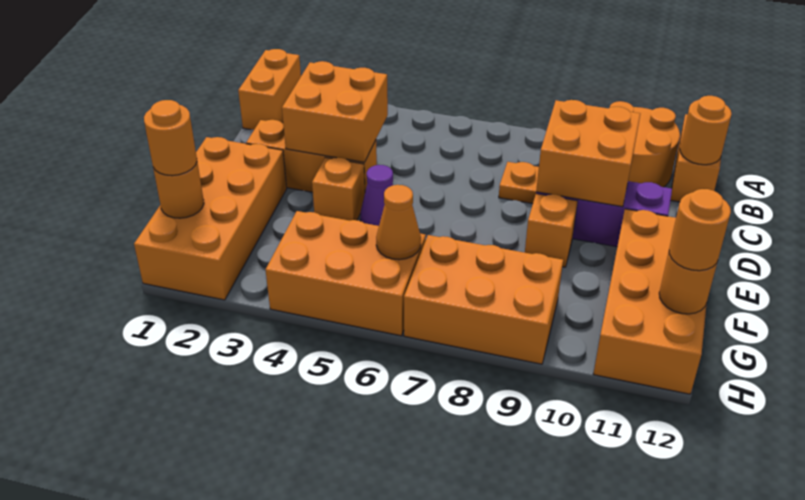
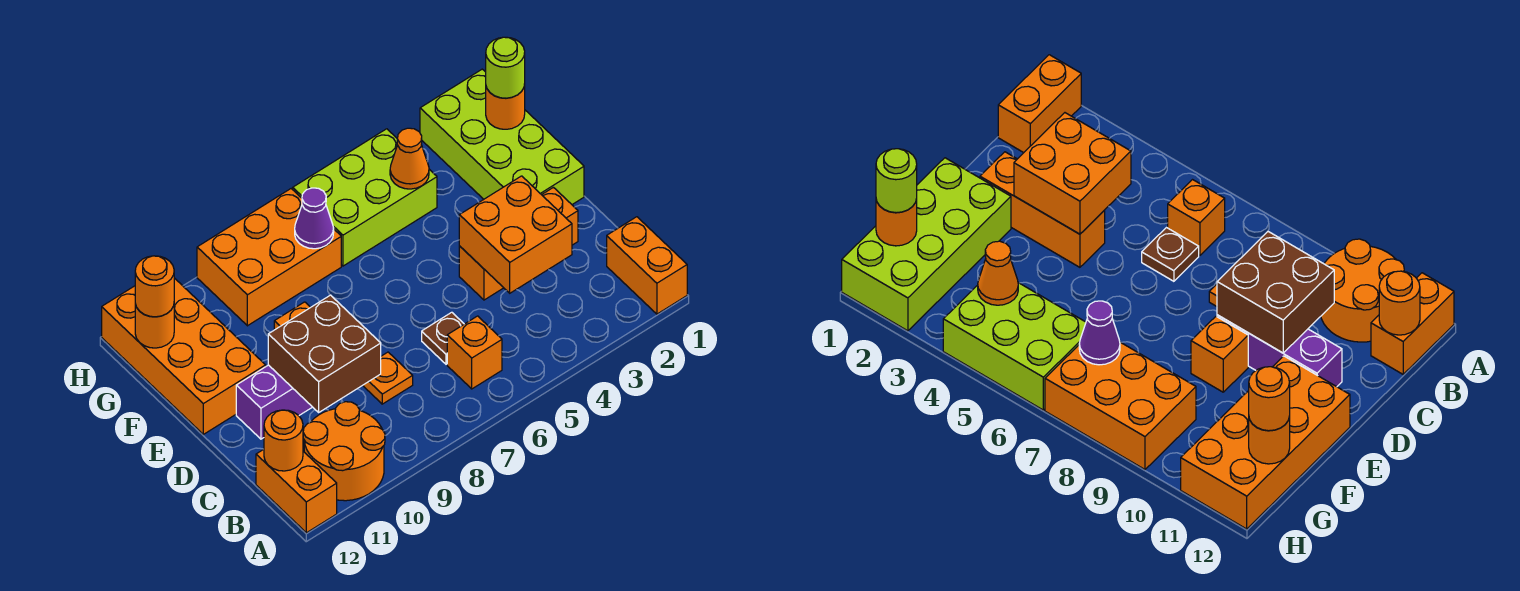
none -> brown 1x1 plate [422,312,464,364]
orange 2x2 brick [536,100,640,207] -> brown 2x2 brick [268,295,381,412]
orange 2x4 brick [134,137,287,300] -> lime 2x4 brick [420,69,584,204]
orange 1x1 brick [312,157,365,221] -> orange 1x1 brick moved to [447,316,502,389]
purple 1x1 cone [360,165,393,226] -> purple 1x1 cone moved to [295,188,334,249]
orange 1x1 round brick [144,100,197,176] -> lime 1x1 round brick [486,37,525,98]
orange 2x3 brick [266,211,426,336] -> lime 2x3 brick [293,129,437,266]
orange 1x1 cone [376,185,421,260] -> orange 1x1 cone moved to [390,128,429,189]

